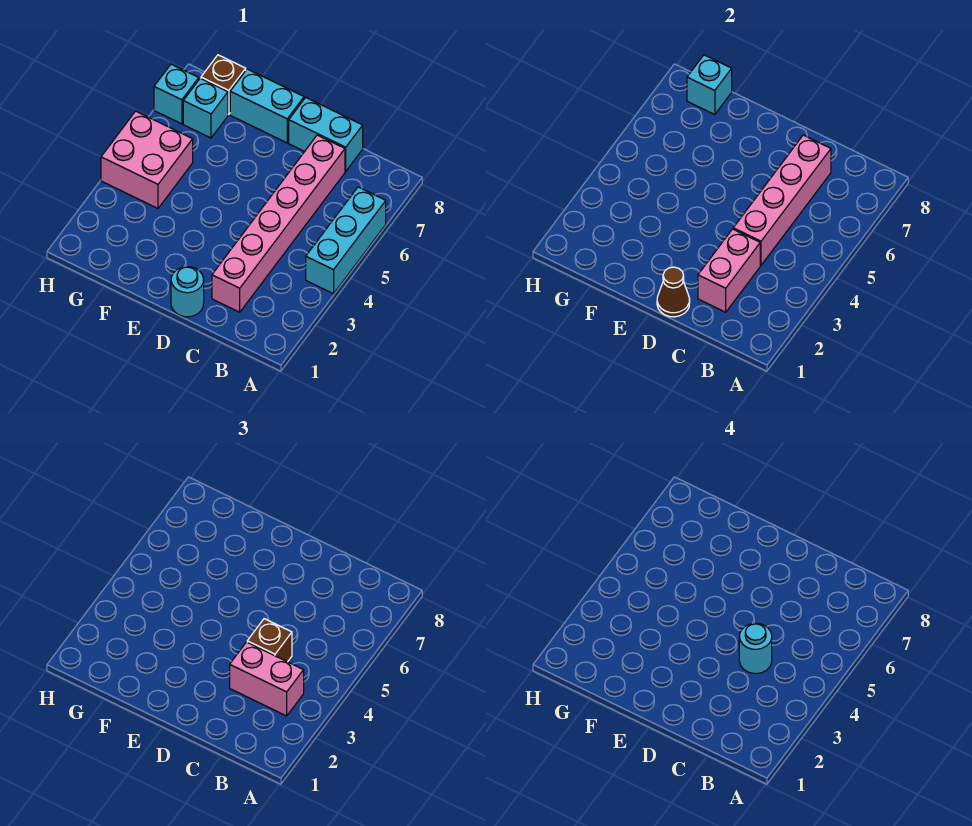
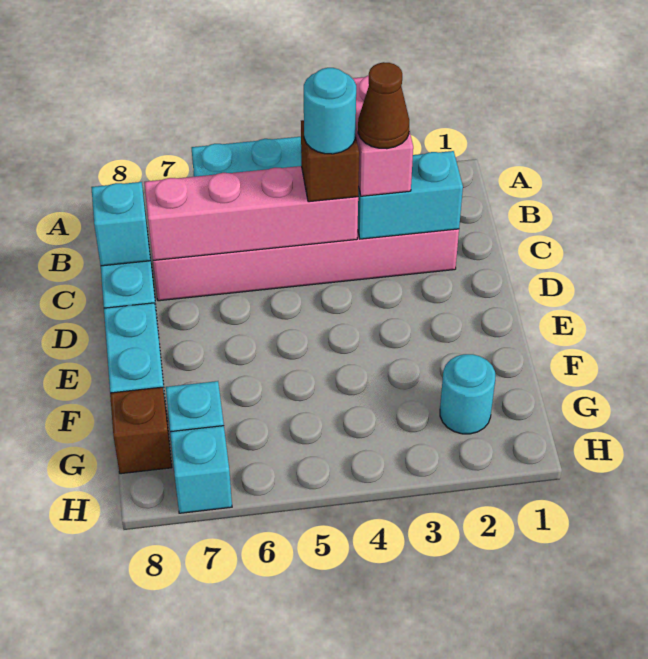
pink 1x2 brick [698,229,760,312] -> cyan 1x2 brick [358,151,463,239]
cyan 1x1 round brick [171,267,204,317] -> cyan 1x1 round brick moved to [440,354,495,434]
brown 1x1 cone [657,267,690,317] -> brown 1x1 cone moved to [358,62,409,149]
pink 2x2 brick [101,111,193,208] -> none
cyan 1x1 brick [687,55,732,115] -> cyan 1x1 brick moved to [91,182,150,266]

